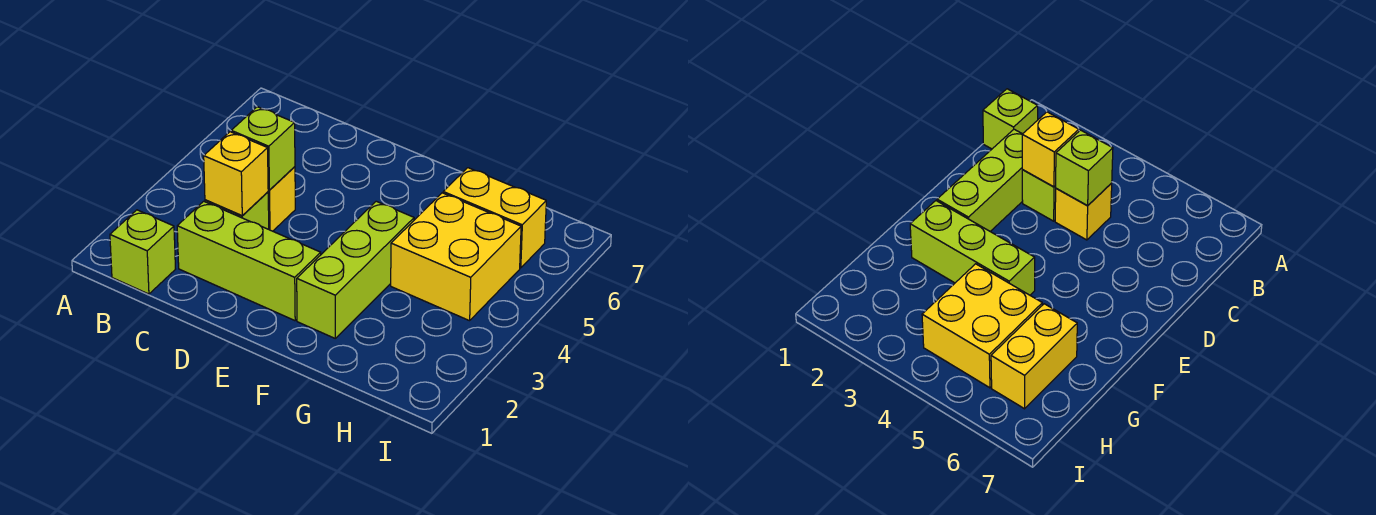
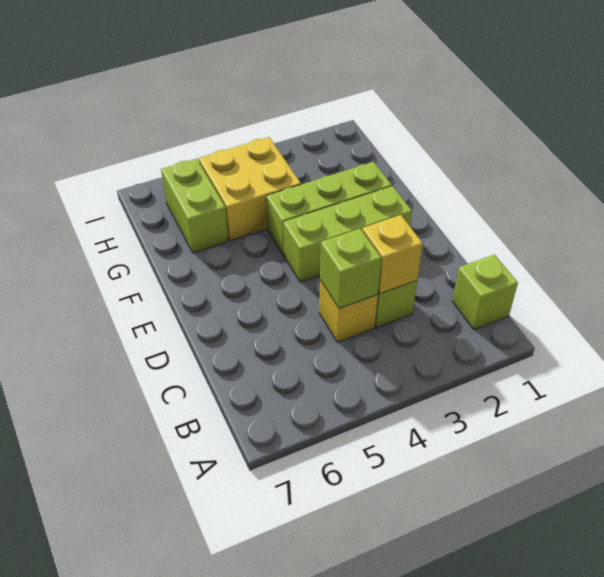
lime 1x3 brick [177,201,321,321] -> lime 1x3 brick turned to [283,186,412,282]
yellow 1x2 brick [443,168,546,268] -> lime 1x2 brick [161,159,228,253]

